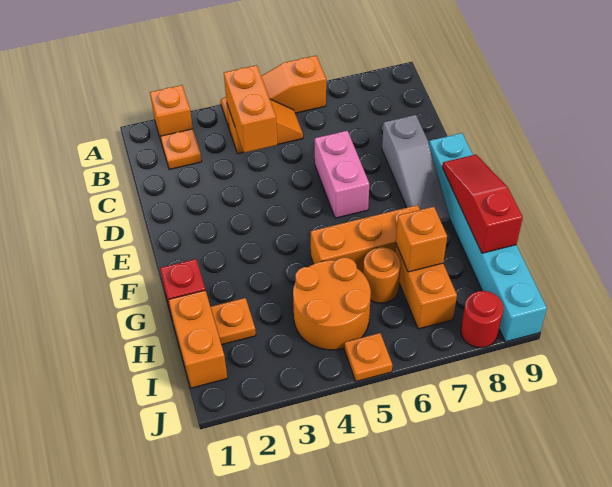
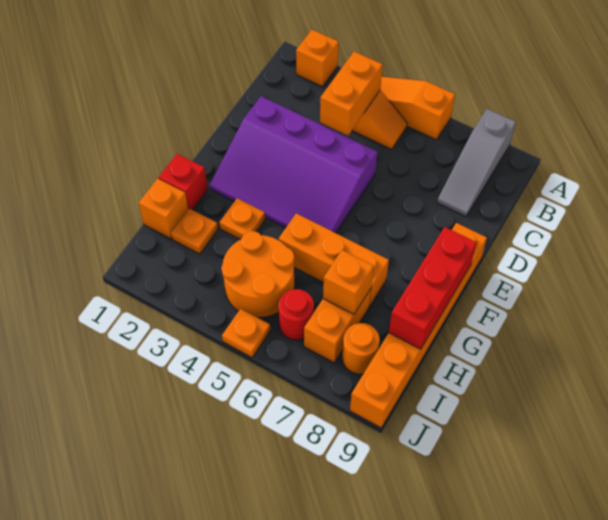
orange 1x1 plate [160,129,202,170] -> orange 1x1 plate moved to [219,198,265,240]
none -> purple 3x4 slope [210,96,377,233]
pink 1x2 brick [315,131,369,218] -> none
grey 1x3 slope [382,115,450,223] -> grey 1x3 slope moved to [437,109,516,216]
cyan 1x6 brick [429,133,547,342] -> orange 1x6 brick [350,223,487,428]
red 1x3 slope [442,155,523,253] -> red 1x3 brick [389,227,477,349]
orange 1x2 brick [169,290,227,388] -> orange 1x1 brick [139,179,188,239]
orange 1x1 round brick [363,247,401,303] -> orange 1x1 round brick moved to [342,323,380,374]
red 1x1 round brick [461,291,504,348] -> red 1x1 round brick moved to [279,289,314,340]

